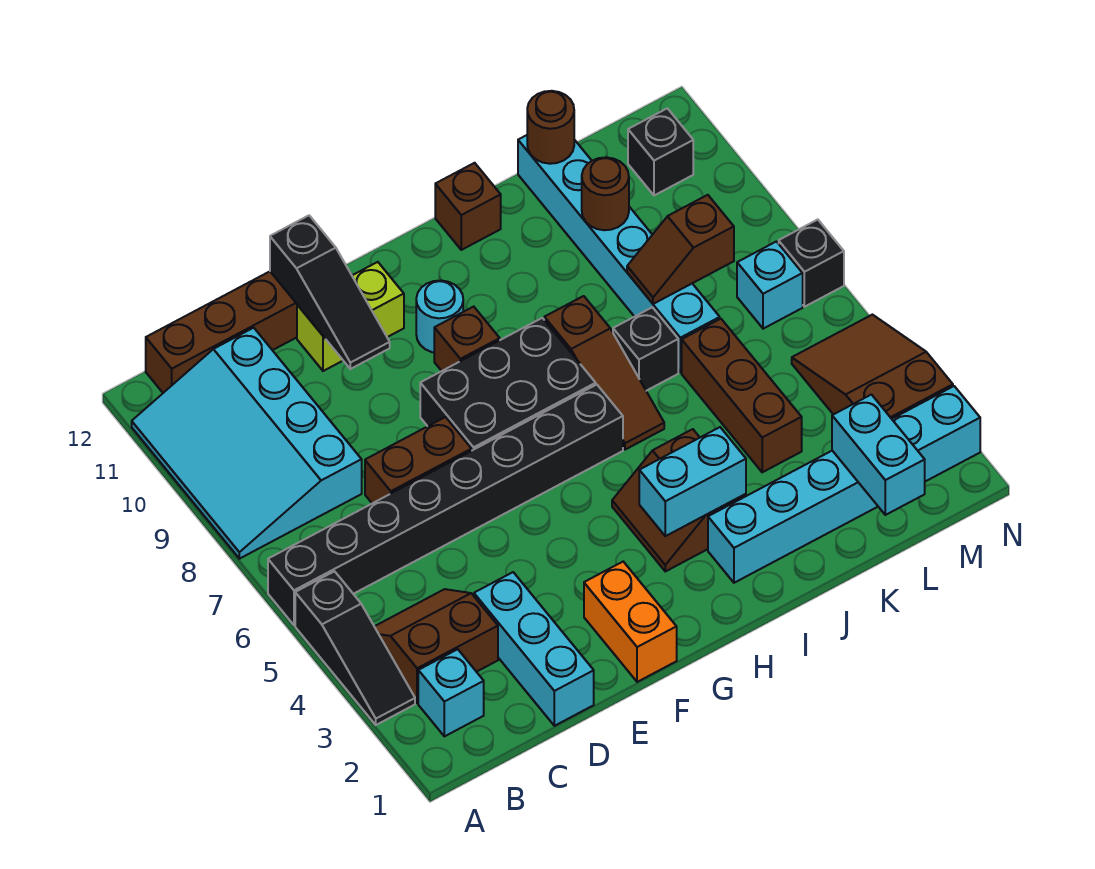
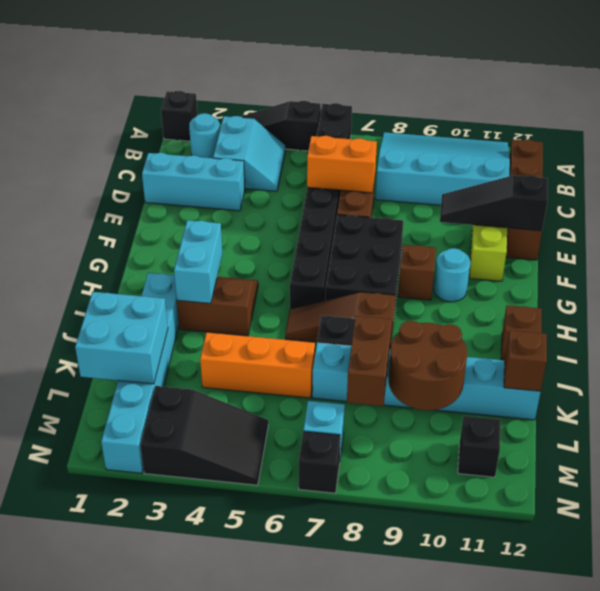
none -> black 1x1 brick [161,91,197,141]
cyan 1x1 brick [418,649,484,736] -> cyan 1x1 round brick [189,113,220,158]
brown 2x2 slope [374,589,498,703] -> cyan 2x2 slope [213,116,285,191]
orange 1x2 brick [584,562,677,682] -> orange 1x2 brick moved to [307,136,377,193]
brown 1x3 brick [682,319,802,472] -> orange 1x3 brick [200,332,315,398]
brown 1x2 slope [627,195,734,304] -> brown 1x2 brick [347,316,392,406]
brown 1x1 round brick [582,157,629,230] -> brown 2x2 round brick [389,321,467,410]
brown 1x1 round brick [527,91,574,164] -> brown 1x1 brick [504,330,547,391]
cyan 1x2 brick [832,395,925,515] -> cyan 2x2 brick [75,292,168,384]
brown 2x3 slope [792,315,953,419] -> black 2x3 slope [140,386,268,485]

